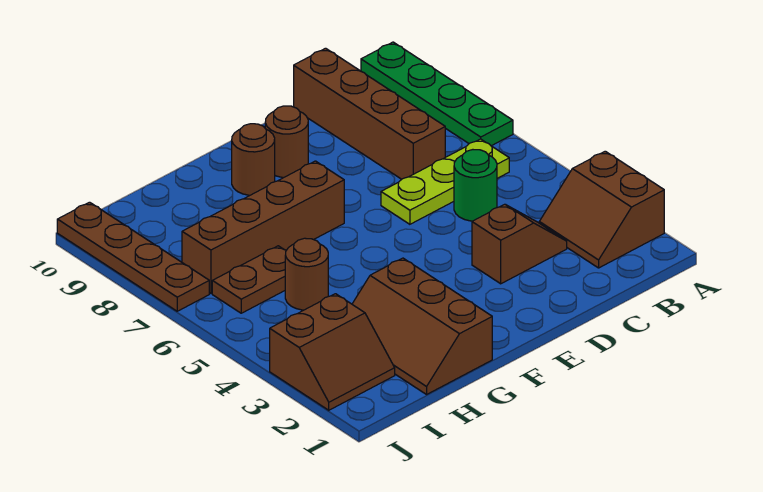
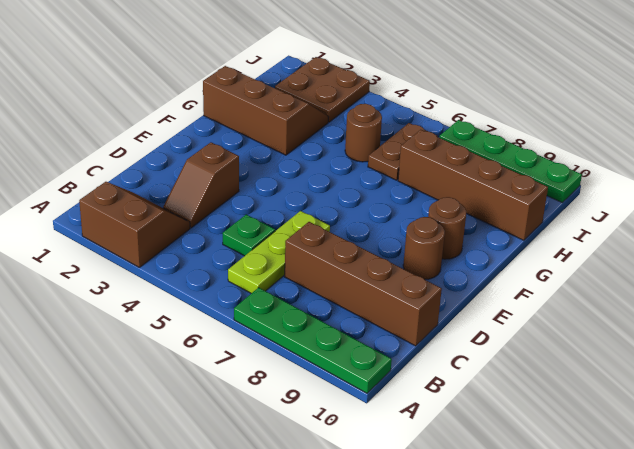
green 1x1 round brick [454,150,497,221] -> green 1x1 plate [223,215,275,256]
brown 1x4 brick [182,161,344,293] -> brown 1x4 brick turned to [398,130,548,240]
brown 2x2 slope [270,294,395,410] -> brown 2x2 plate [275,57,370,122]
brown 1x4 plate [57,202,209,311] -> green 1x4 plate [440,120,582,202]

